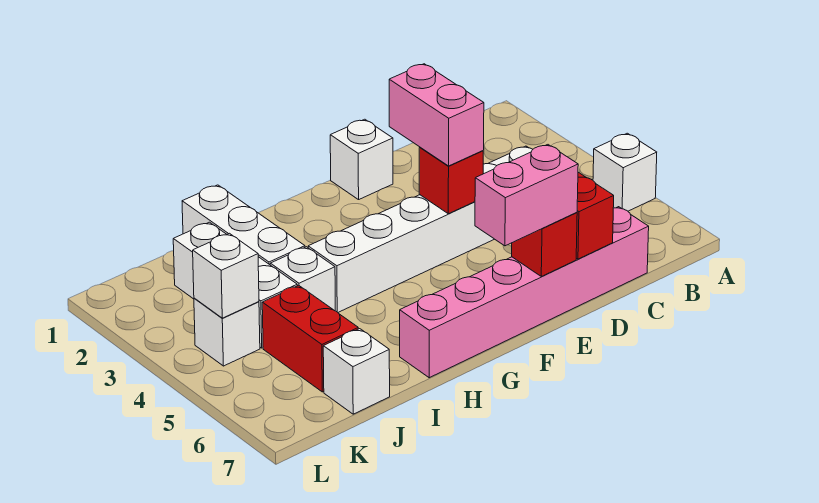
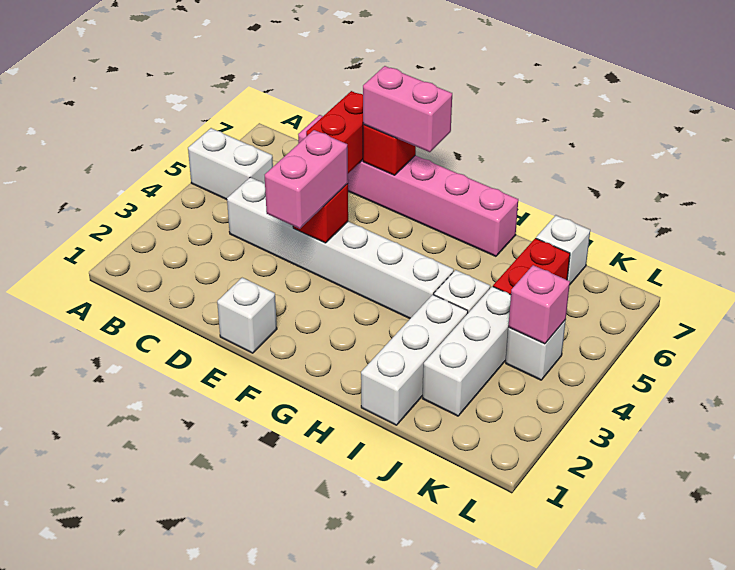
white 1x1 brick [593,133,657,211] -> white 1x2 brick [188,128,273,200]
white 1x1 brick [193,233,259,318] -> pink 1x1 brick [508,265,570,344]

